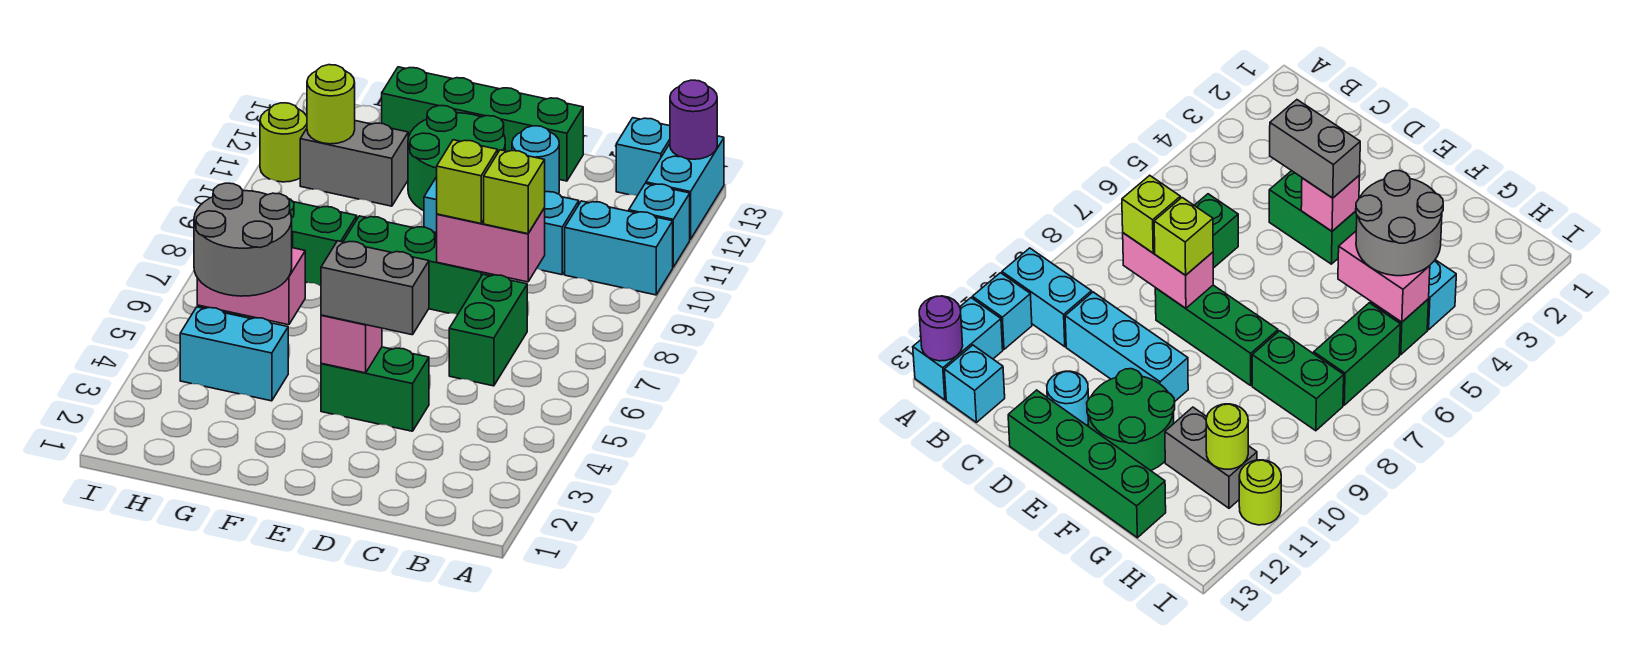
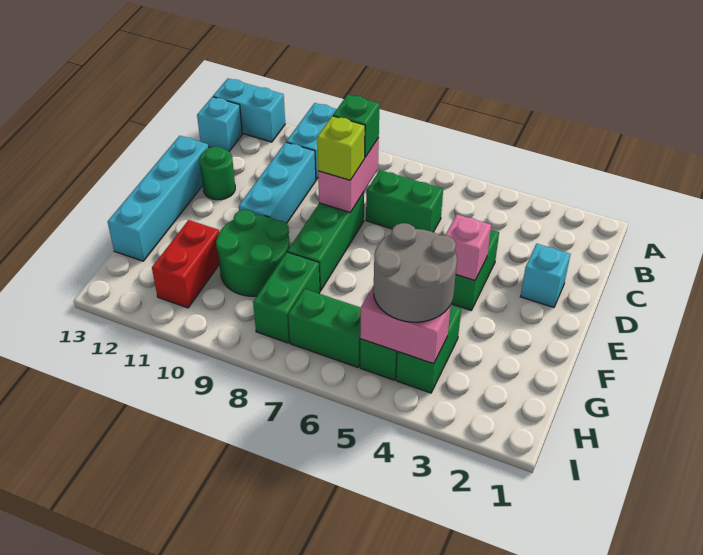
cyan 1x1 brick [629,183,690,267] -> cyan 1x1 brick moved to [520,244,570,307]
purple 1x1 round brick [670,80,717,159] -> none
lime 1x1 brick [484,150,545,234] -> green 1x1 brick [333,95,380,157]
grey 1x2 brick [321,241,429,335] -> none
cyan 1x1 round brick [512,126,559,194] -> green 1x1 round brick [199,146,235,200]
green 1x4 brick [382,67,583,181] -> cyan 1x4 brick [108,136,208,261]
green 2x2 round brick [408,106,505,211] -> green 2x2 round brick moved to [216,210,290,296]
cyan 1x2 brick [180,307,288,401] -> green 1x2 brick [396,306,461,393]
pink 1x2 brick [197,248,305,325] -> pink 1x2 brick turned to [360,286,451,364]
grey 1x2 brick [300,121,408,206] -> red 1x2 brick [152,220,219,308]
lime 1x1 round brick [307,65,355,144] -> none
lime 1x1 round brick [260,103,307,182] -> none

